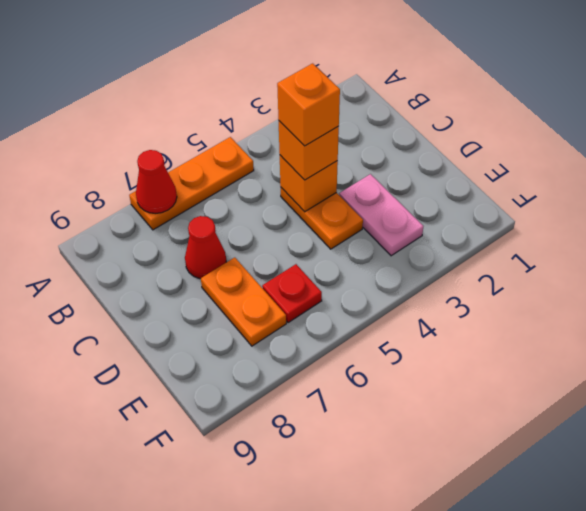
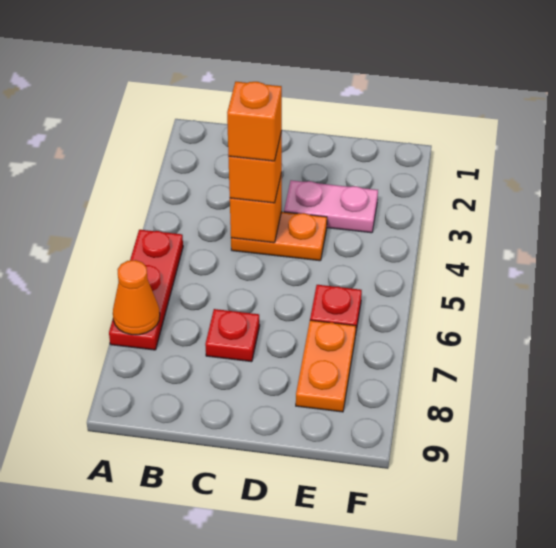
orange 1x3 plate [129,137,254,230] -> red 1x3 plate [109,230,183,350]
red 1x1 cone [136,150,177,213] -> orange 1x1 cone [113,260,160,335]
red 1x1 cone [185,216,226,279] -> red 1x1 plate [205,309,260,362]
orange 1x2 plate [201,258,286,346] -> orange 1x2 plate turned to [296,320,356,412]

